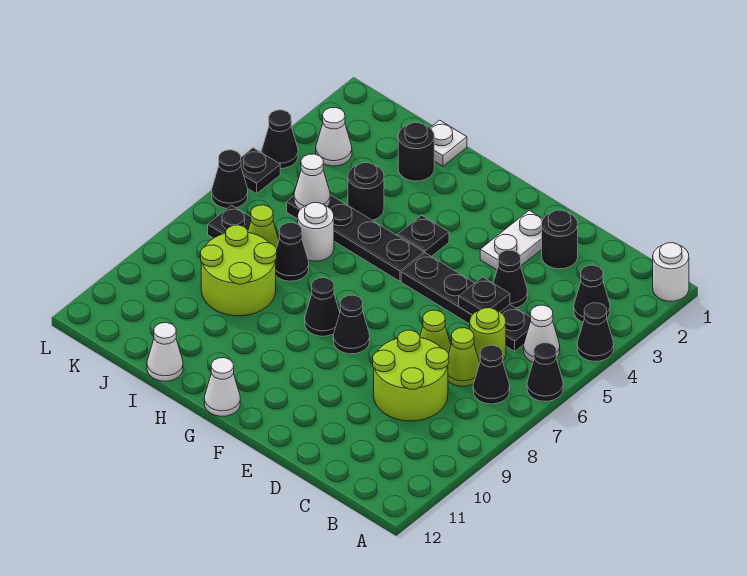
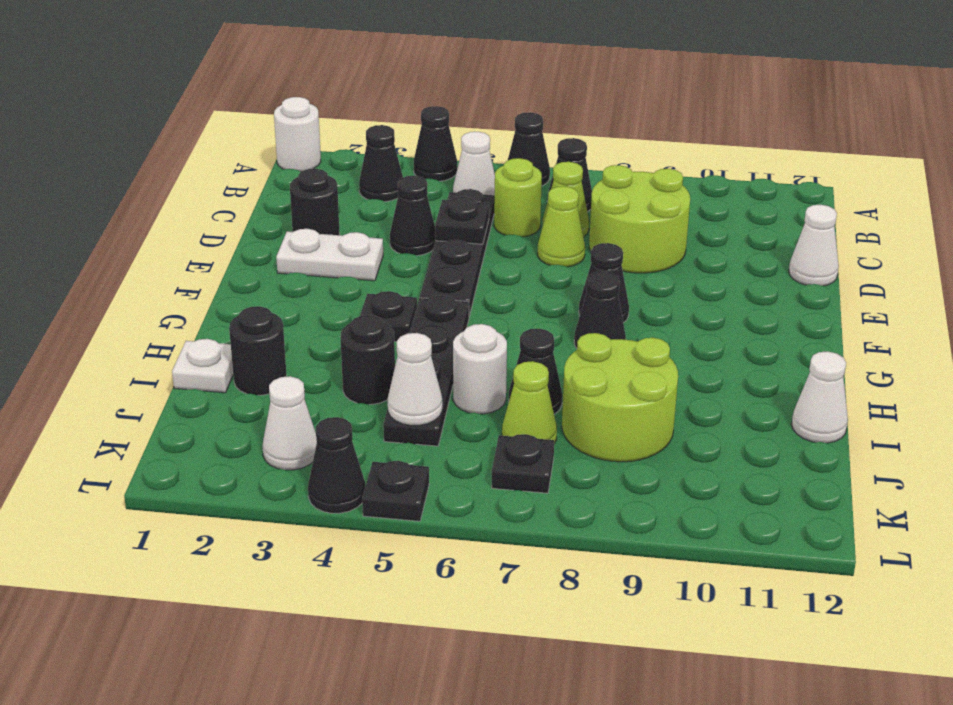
white 1x1 cone [204,358,240,416] -> white 1x1 cone moved to [789,205,839,286]
black 1x1 cone [212,150,248,208] -> none

